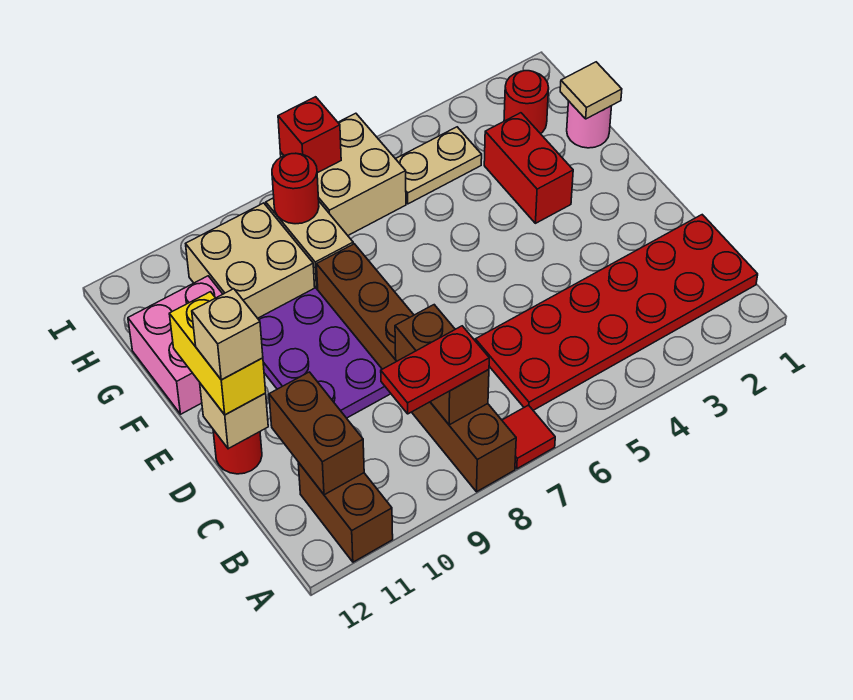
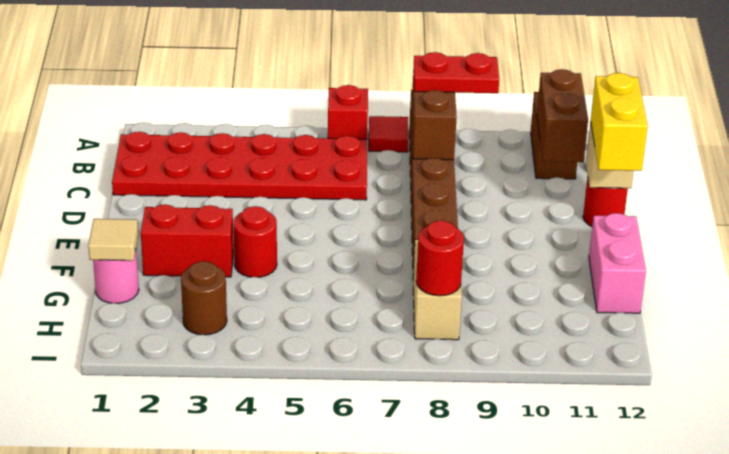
purple 2x3 plate [258,288,391,418] -> none
tan 1x1 brick [192,289,263,380] -> none
red 1x2 brick [484,113,573,223] -> red 1x2 brick turned to [141,205,234,277]
pink 2x2 brick [128,276,223,414] -> pink 1x2 brick [589,213,646,313]
tan 2x2 brick [186,203,315,318] -> none
red 1x1 round brick [504,71,549,134] -> red 1x1 round brick moved to [234,206,277,277]
none -> brown 1x1 round brick [181,261,227,335]
tan 1x2 plate [396,127,482,204] -> none
tan 2x2 brick [280,113,406,235] -> none
red 1x1 brick [278,97,341,173] -> red 1x1 brick moved to [328,85,368,139]

